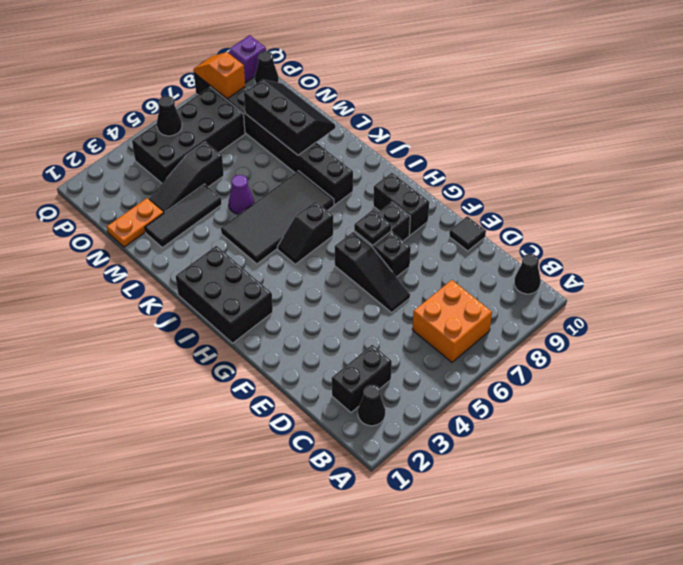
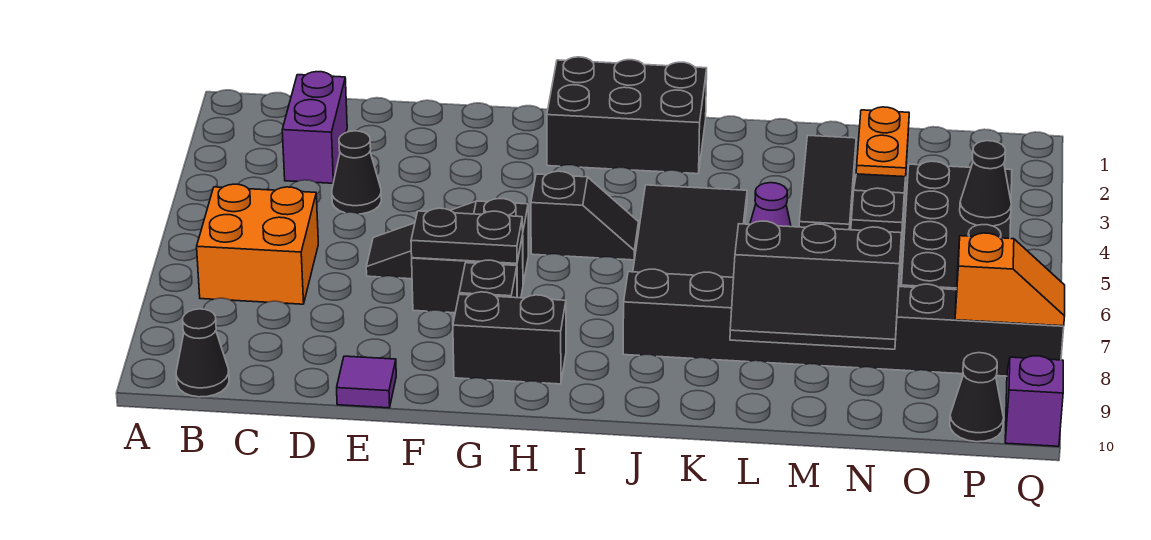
black 1x1 cone [358,385,385,426] -> black 1x1 cone moved to [332,131,381,214]
black 1x2 brick [332,345,392,412] -> purple 1x2 brick [282,72,347,183]
black 1x1 tile [449,216,486,251] -> purple 1x1 tile [337,356,396,408]
black 1x1 plate [354,210,391,245] -> black 1x2 plate [411,208,523,263]
black 1x2 slope [277,201,333,264] -> black 1x2 slope turned to [531,171,639,260]

